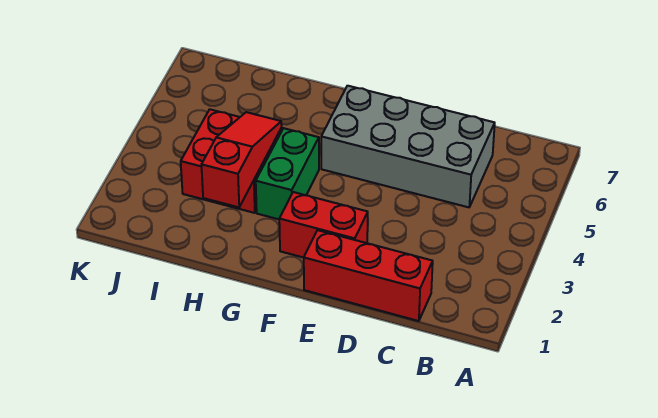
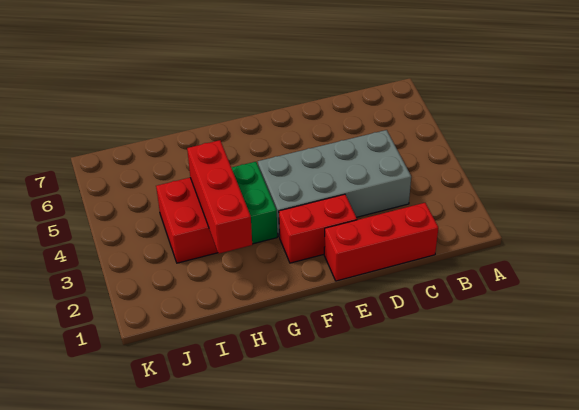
grey 2x4 brick [321,86,495,207] -> grey 2x4 brick moved to [258,130,411,237]
red 1x3 slope [201,112,282,207] -> red 1x3 brick [187,140,252,253]

